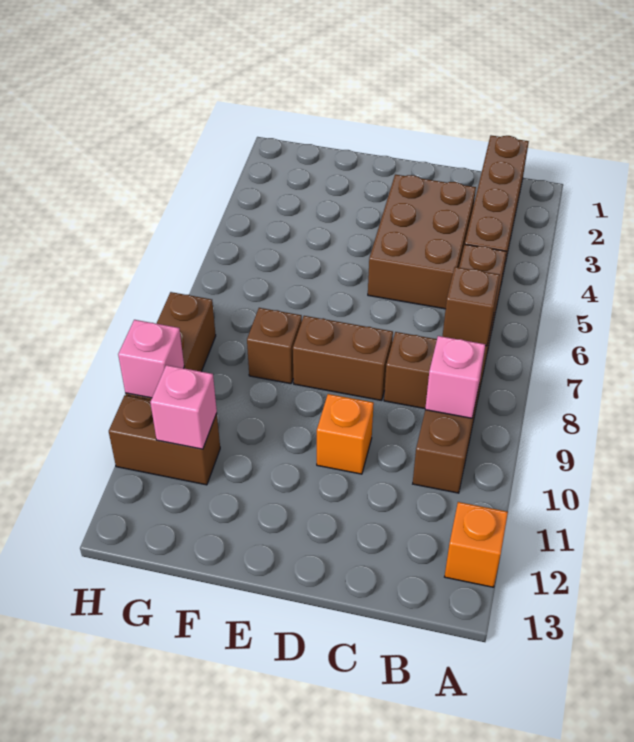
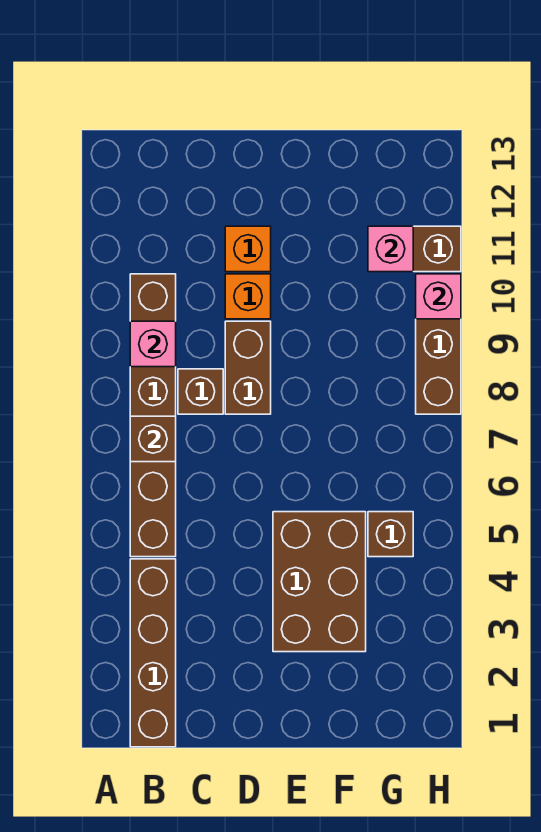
orange 1x1 brick [445,502,508,587] -> orange 1x1 brick moved to [225,226,271,272]
brown 2x3 brick [368,175,476,309] -> brown 2x3 brick moved to [273,512,366,652]
brown 1x2 brick [293,316,393,401] -> brown 1x2 brick turned to [225,321,271,414]
brown 1x1 brick [247,308,302,384] -> brown 1x1 brick moved to [368,512,413,557]

